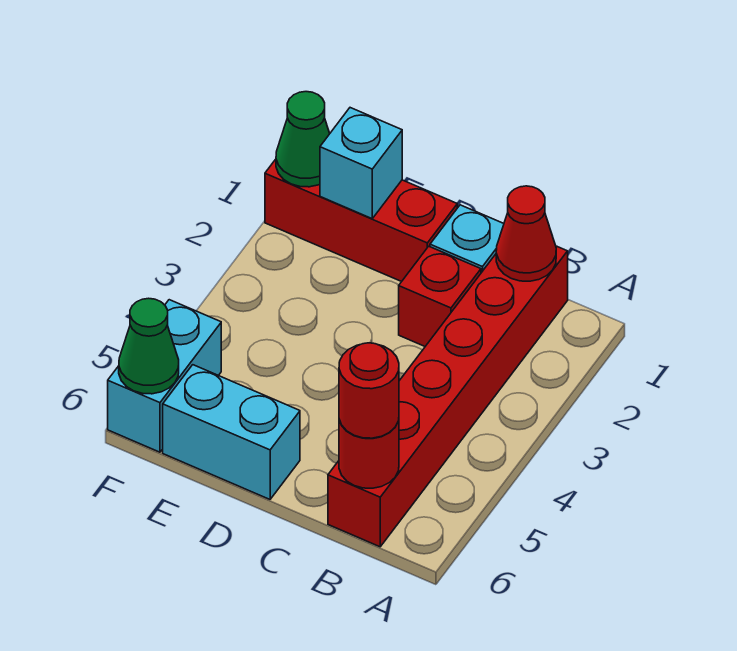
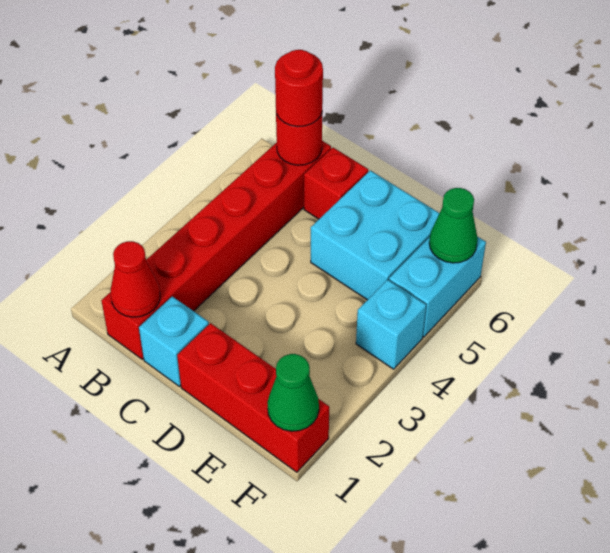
red 1x1 brick [399,246,481,346] -> red 1x1 brick moved to [304,148,368,219]
cyan 1x2 brick [163,365,300,499] -> cyan 2x2 brick [311,170,439,300]
cyan 1x1 brick [320,108,402,219] -> cyan 1x1 brick moved to [356,280,426,369]

